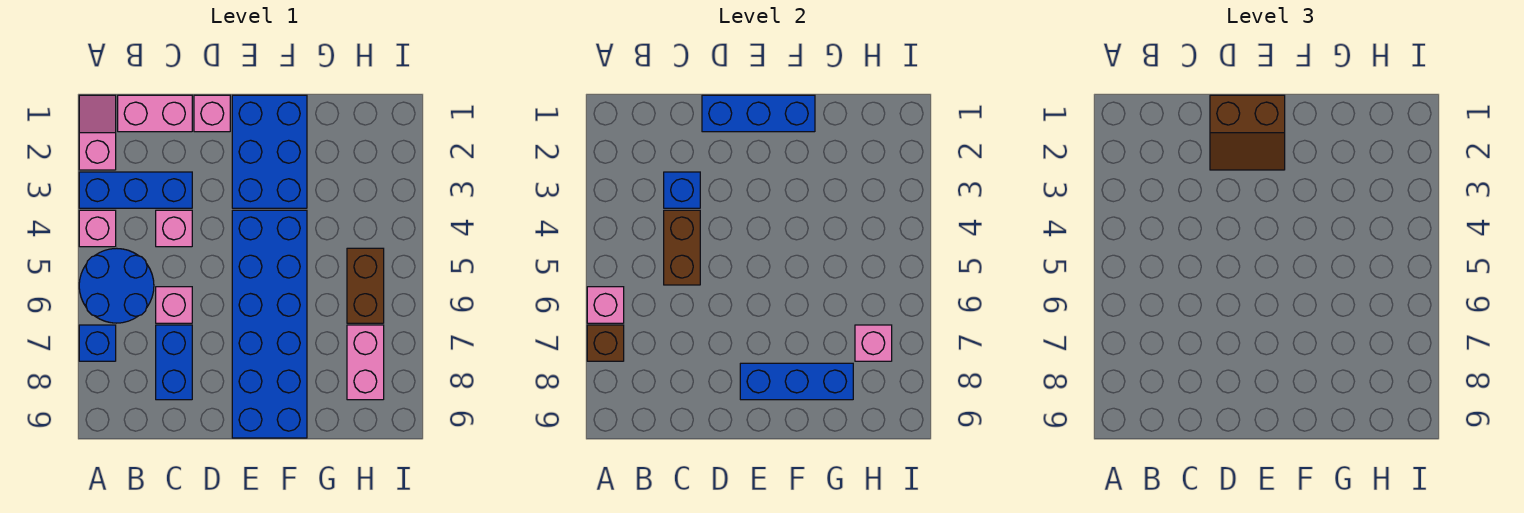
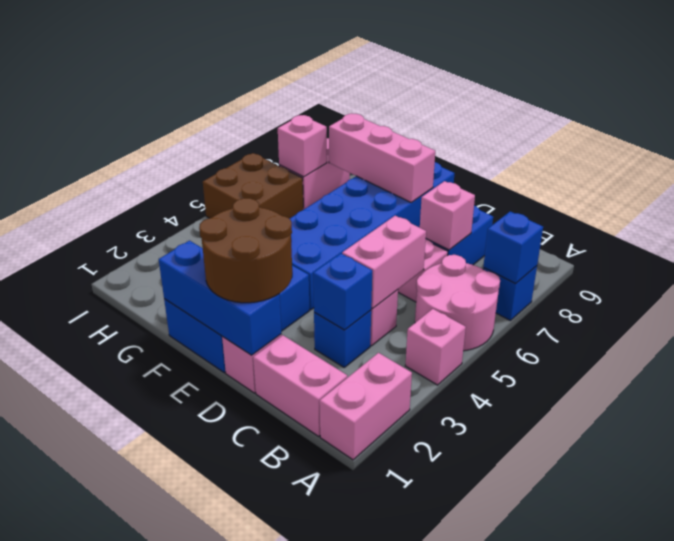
pink 1x2 slope [79,95,116,170] -> pink 1x2 brick [320,353,412,460]
blue 1x3 brick [79,172,192,208] -> blue 1x1 brick [314,310,371,367]
blue 2x2 round brick [79,248,154,323] -> pink 2x2 round brick [415,255,500,351]
pink 1x1 brick [587,287,624,323] -> pink 1x1 brick moved to [420,181,475,250]
brown 1x1 brick [587,325,624,361] -> blue 1x1 brick [483,211,543,284]
brown 1x2 brick [664,210,700,285] -> pink 1x2 brick [342,216,426,309]
brown 2x2 slope [1210,95,1285,170] -> brown 2x2 round brick [199,198,292,303]
blue 1x3 brick [740,363,853,400] -> pink 1x3 brick [329,114,435,203]
brown 1x2 brick [347,248,384,323] -> brown 2x2 brick [203,153,303,219]

